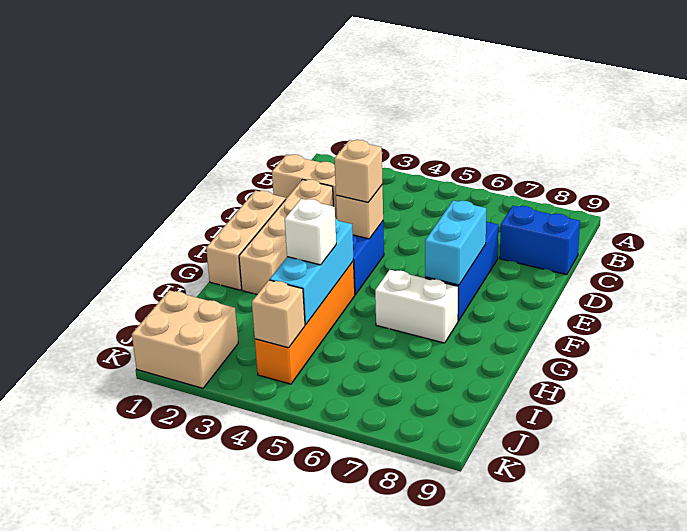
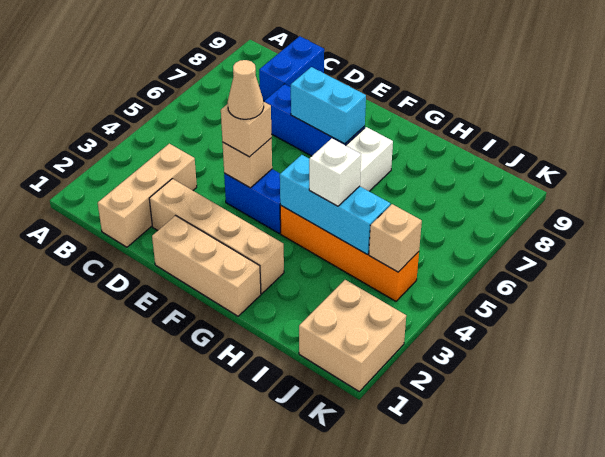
none -> tan 1x1 cone [228,60,264,119]

